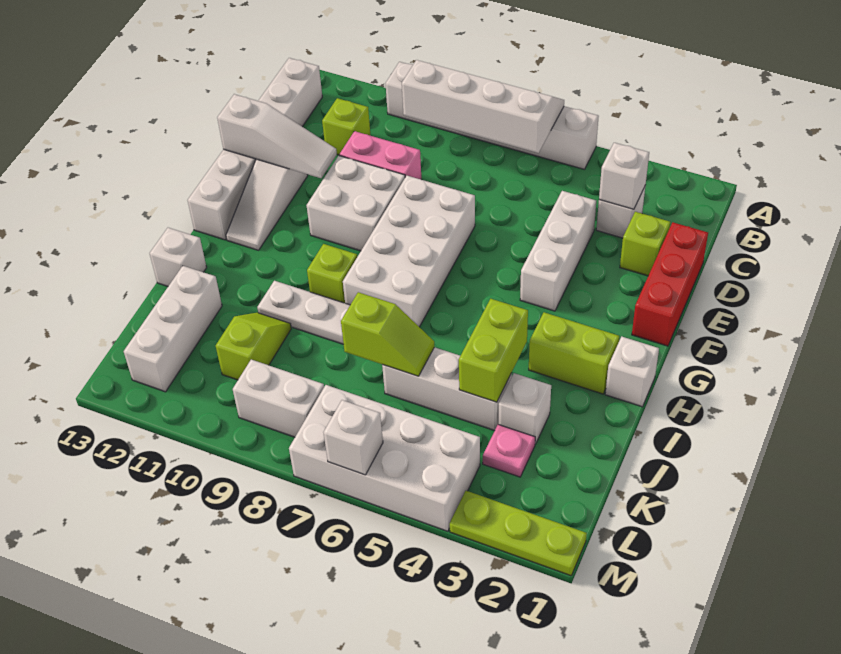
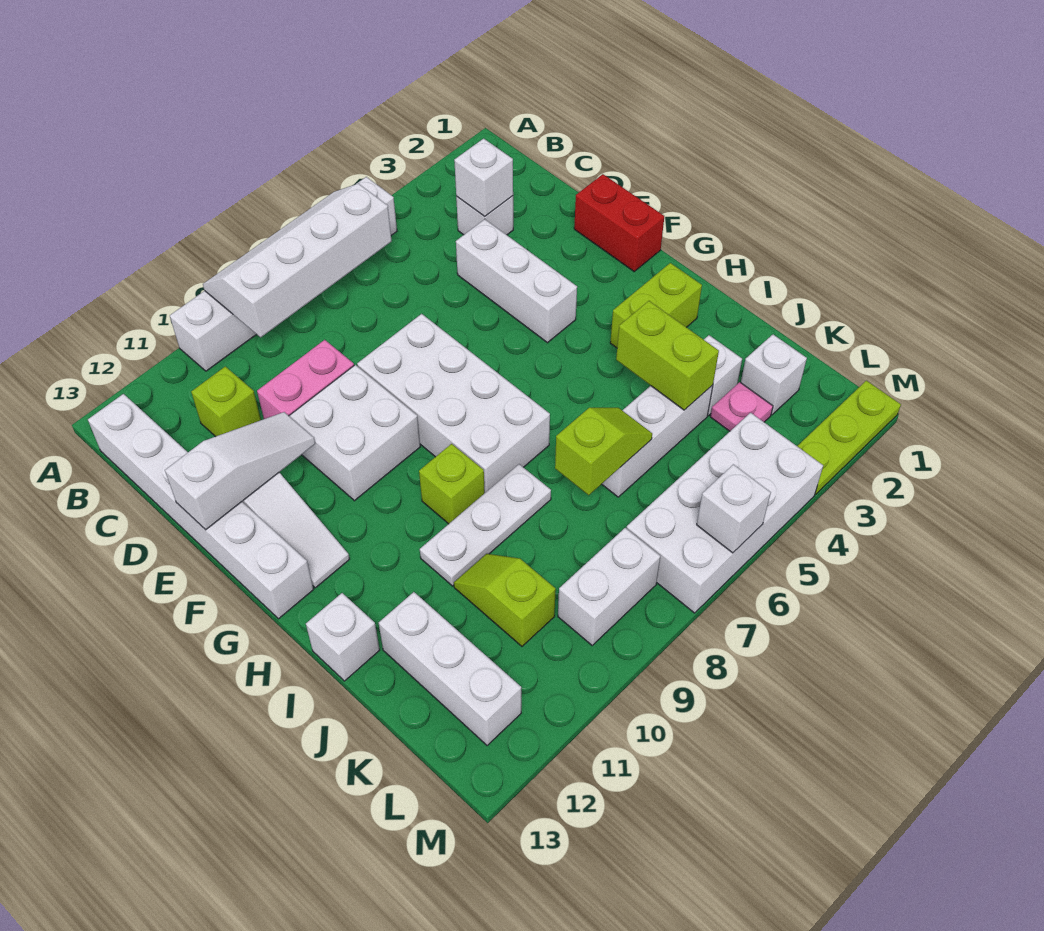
red 1x3 brick [632,222,708,346] -> red 1x2 brick [574,174,664,271]
lime 1x1 brick [620,212,670,276] -> none
white 1x1 brick [605,336,659,407] -> white 1x1 brick moved to [741,335,807,415]

